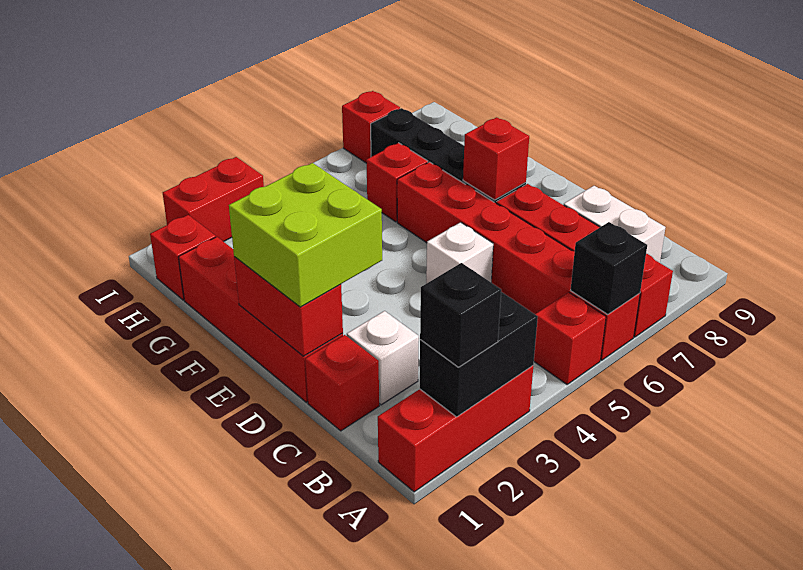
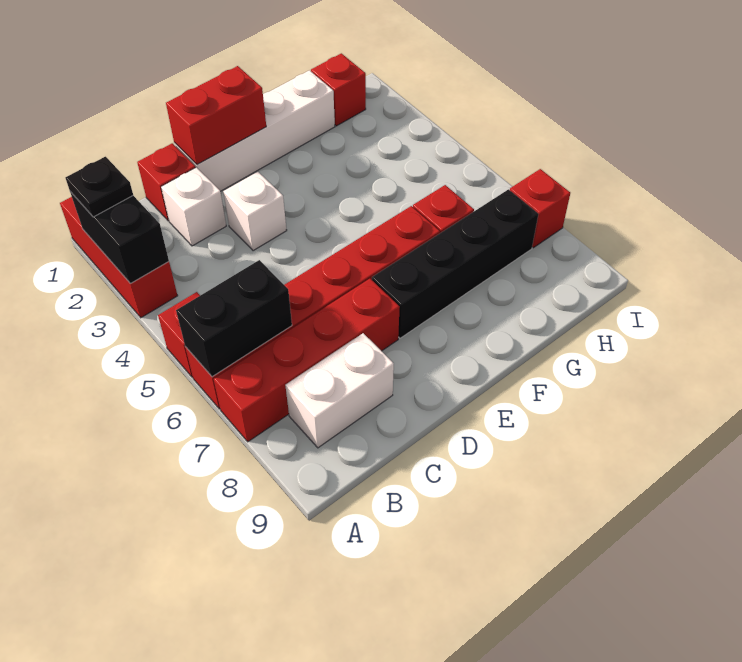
black 1x1 brick [420,263,501,367] -> black 1x1 plate [65,157,133,217]
black 1x1 brick [571,222,647,315] -> black 1x2 brick [176,260,292,377]
red 1x4 brick [179,237,343,402] -> white 1x4 brick [174,70,335,191]
lime 2x2 brick [229,163,382,307] -> none
white 1x1 brick [426,222,493,283] -> white 1x1 brick moved to [223,172,287,251]
red 1x1 brick [463,117,529,200] -> none
red 1x2 brick [163,157,264,242] -> none

